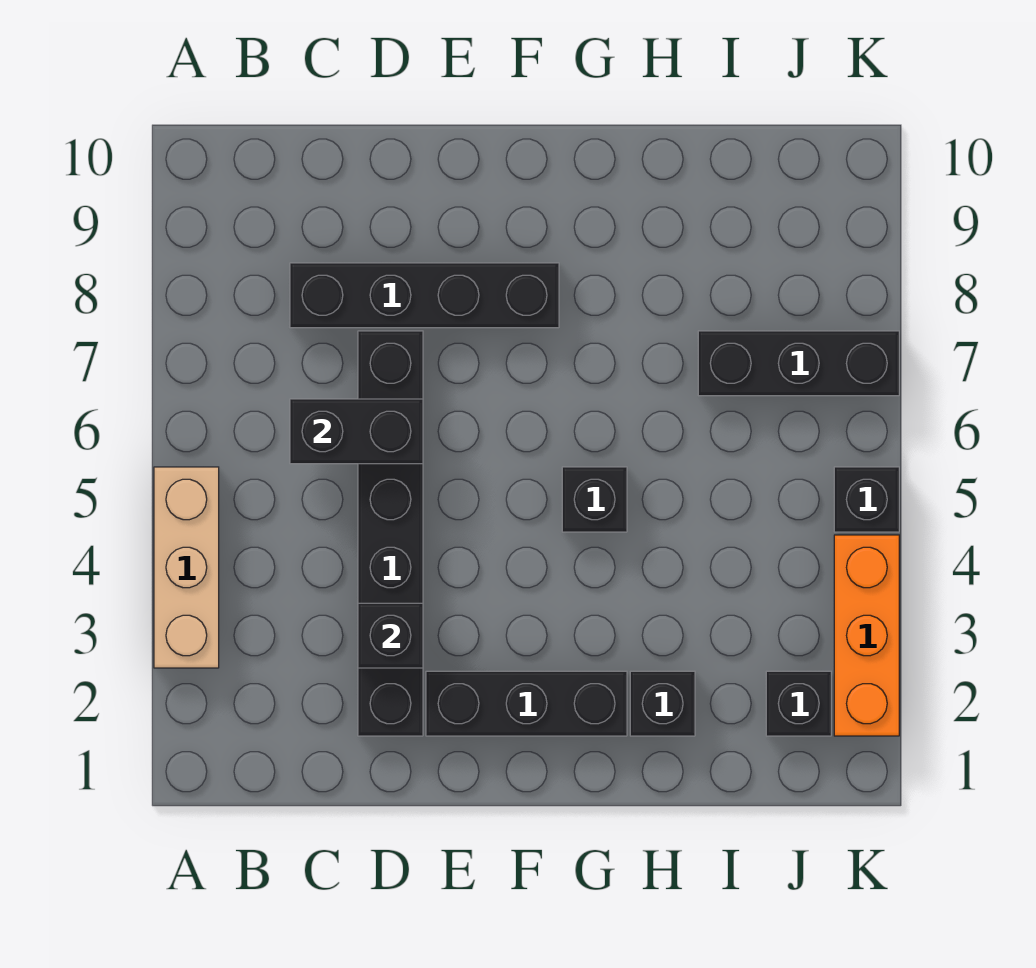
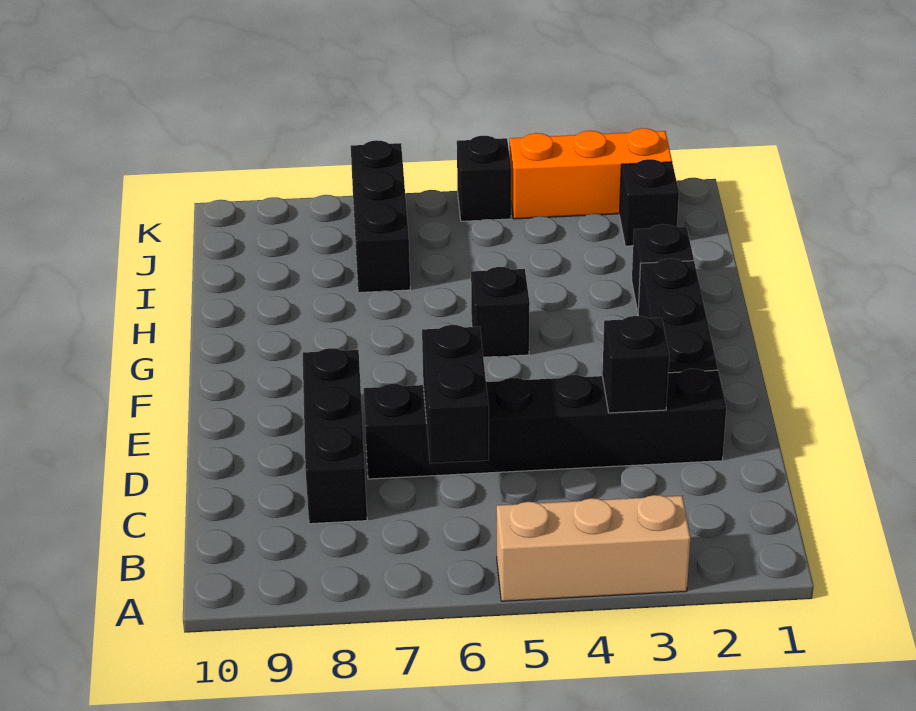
black 1x4 brick [290,263,559,328] -> black 1x3 brick [303,348,367,524]

